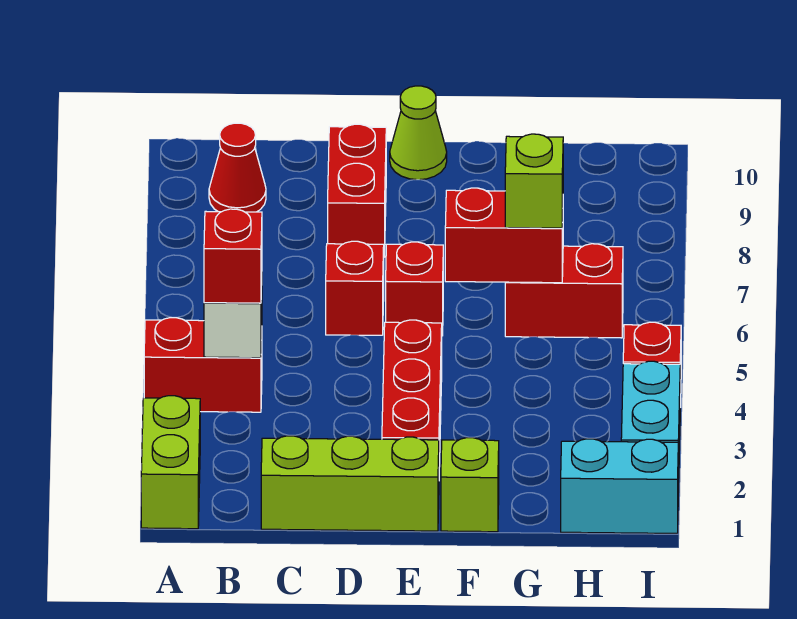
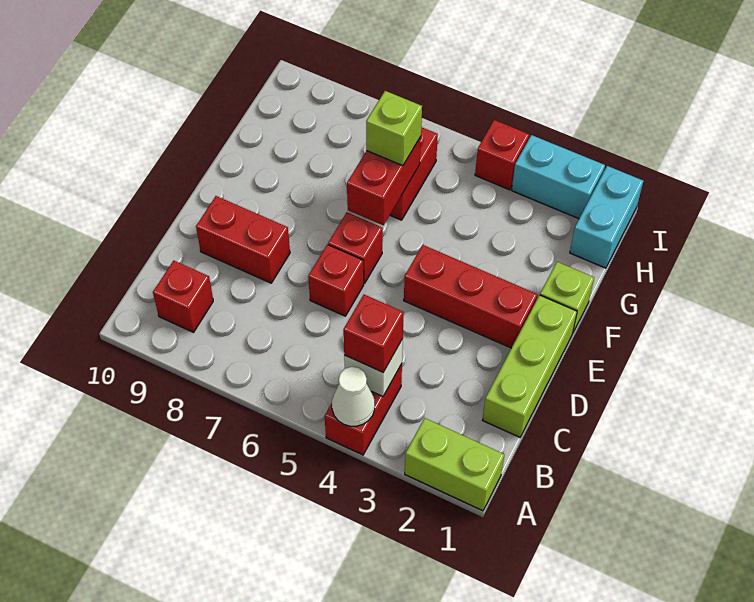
none -> white 1x1 cone [332,367,375,426]
red 1x1 cone [209,123,266,212] -> red 1x1 brick [153,261,213,332]
lime 1x1 cone [390,86,447,180] -> none

